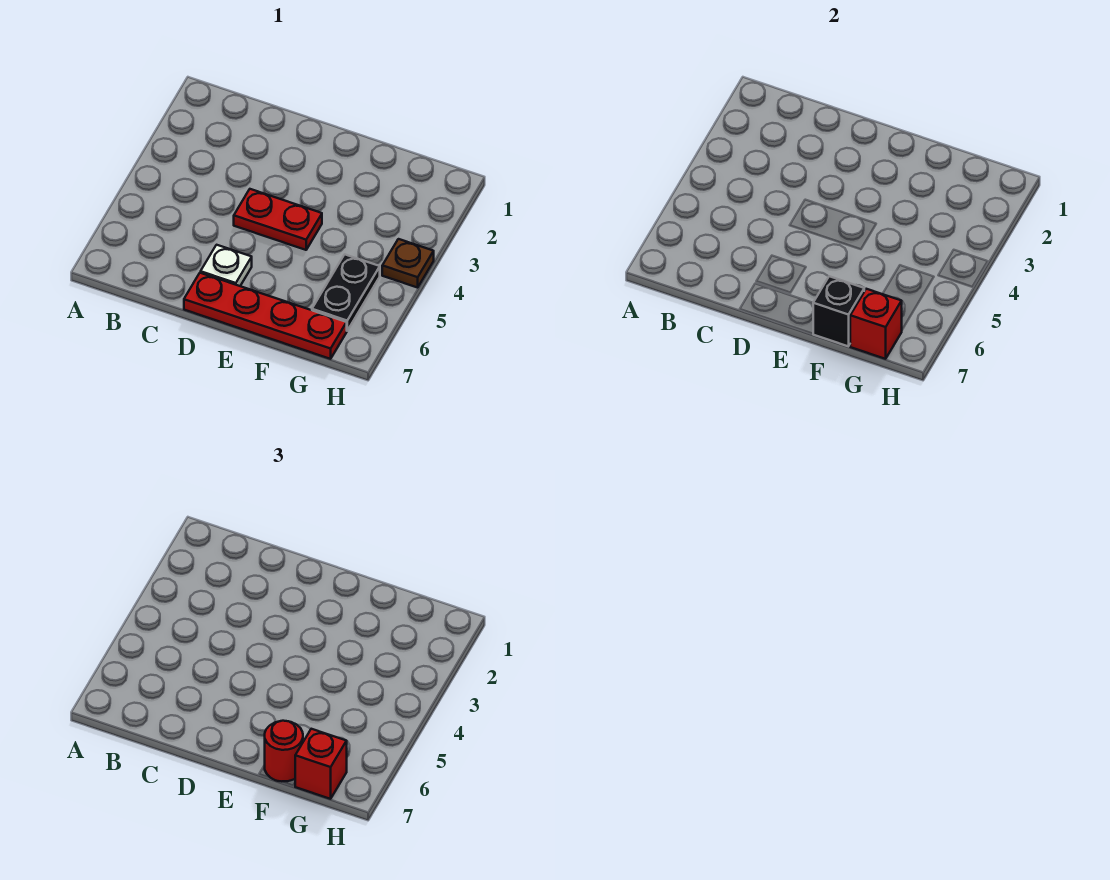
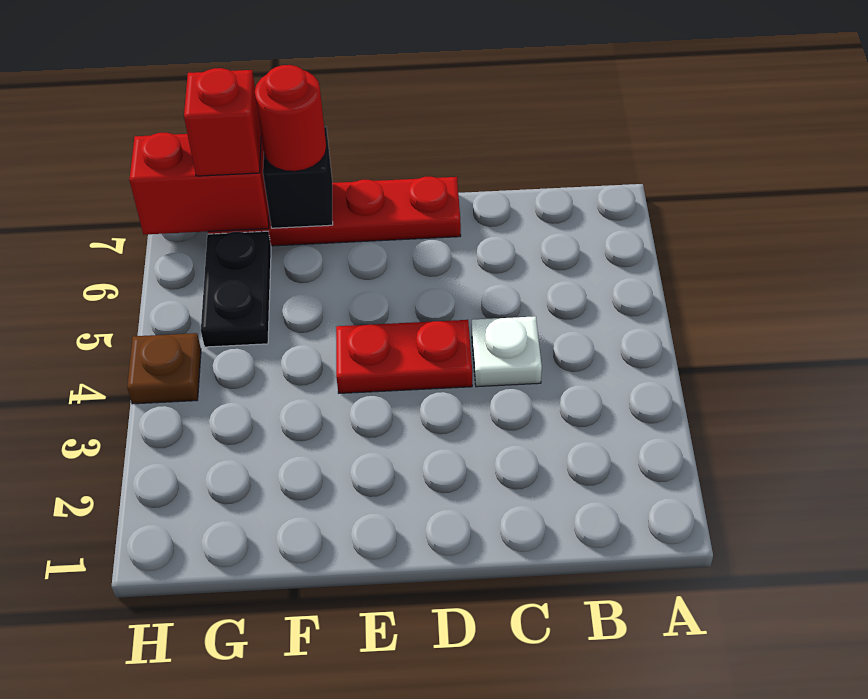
white 1x1 plate [201,245,252,286] -> white 1x1 plate moved to [472,316,542,387]
red 1x1 brick [850,289,902,359] -> red 1x2 brick [129,132,269,235]

